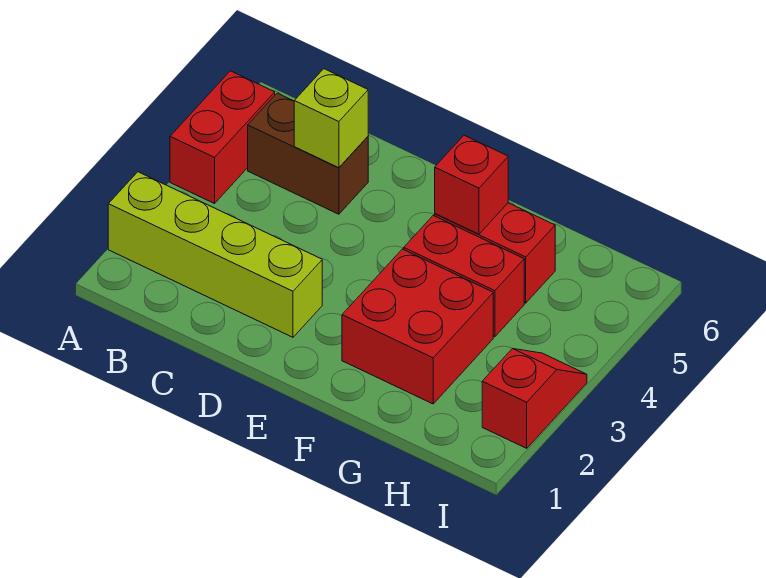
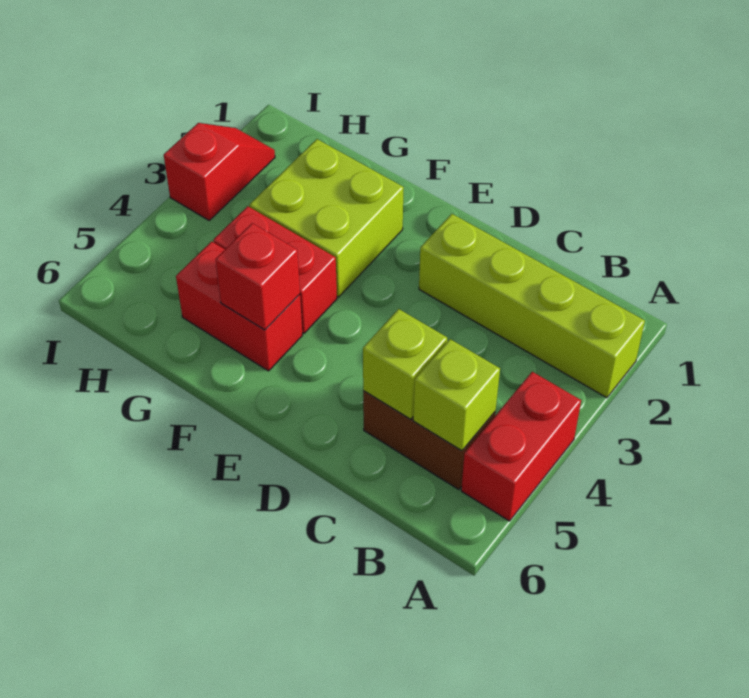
none -> lime 1x1 brick [413,339,500,451]
red 2x2 brick [342,249,493,404] -> lime 2x2 brick [250,139,404,297]
red 1x2 slope [482,349,587,448] -> red 1x2 slope turned to [164,123,275,220]

